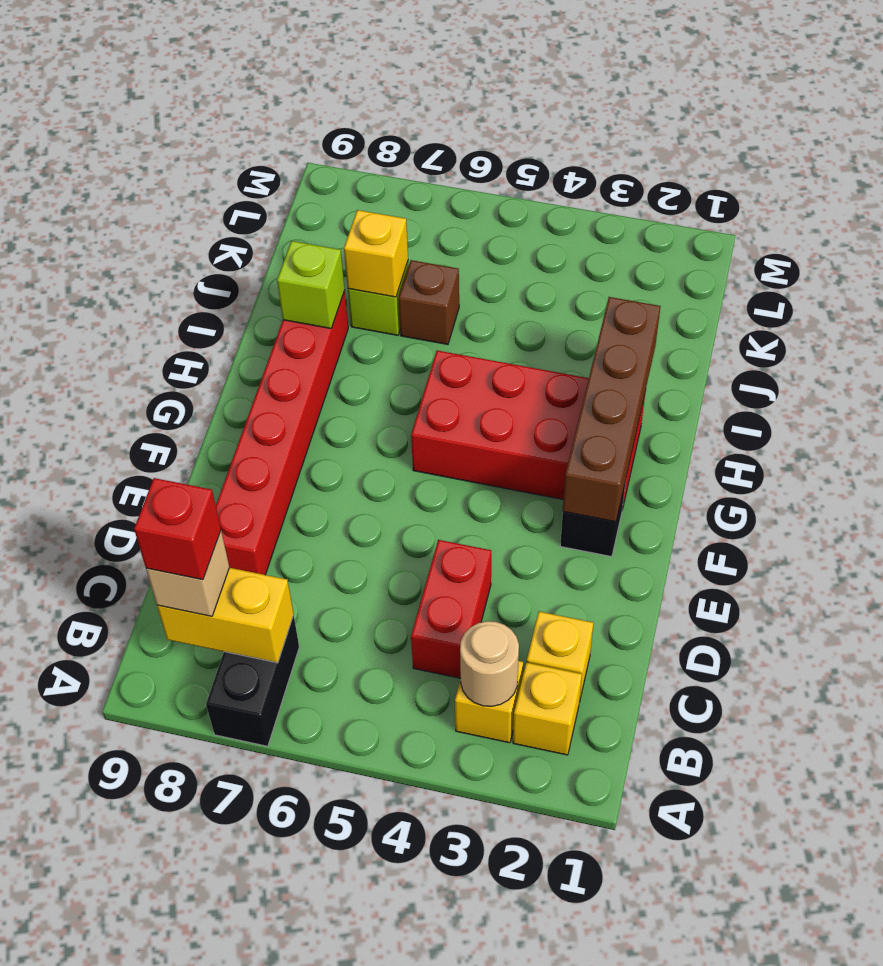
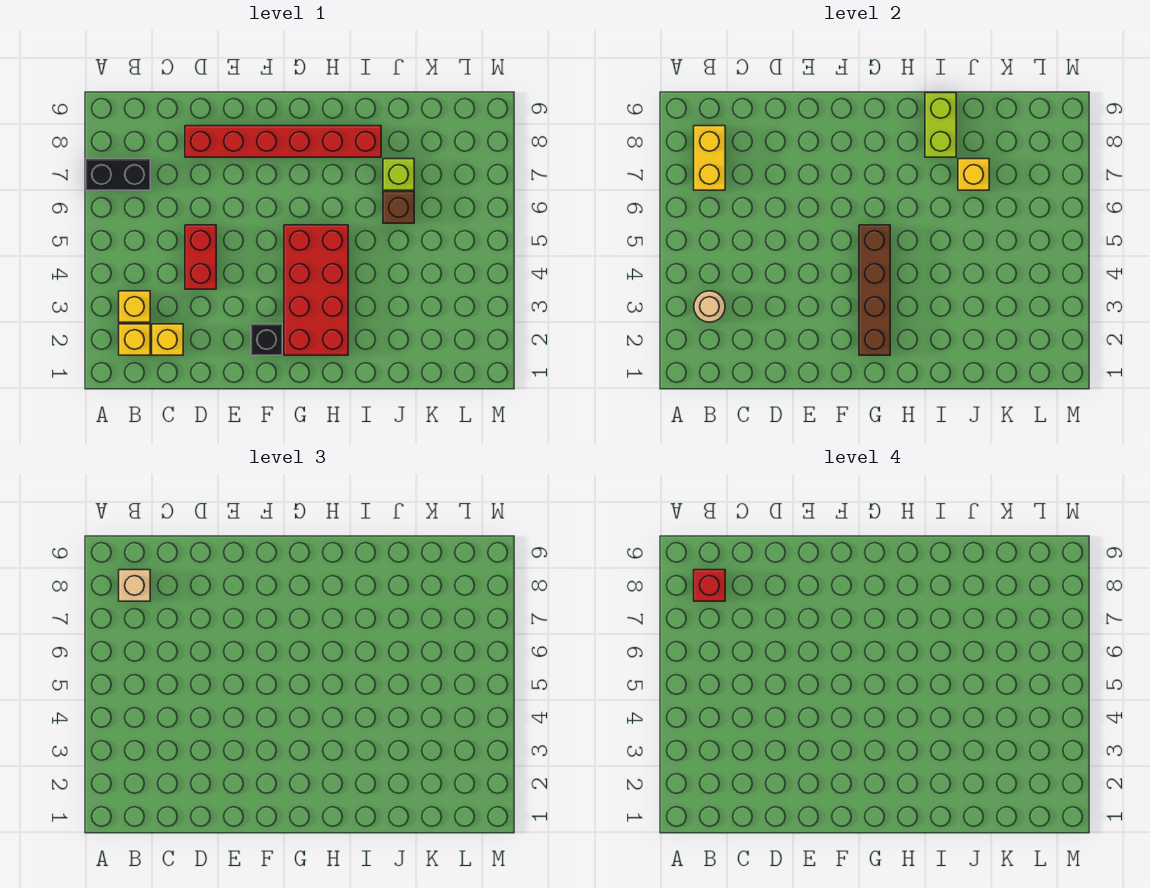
red 1x2 brick [411,540,491,678] -> red 1x2 brick turned to [185,225,216,289]
brown 1x4 brick [563,297,661,522] -> brown 1x4 brick turned to [859,225,890,355]
lime 1x1 brick [277,241,345,328] -> lime 1x2 brick [925,93,956,157]

